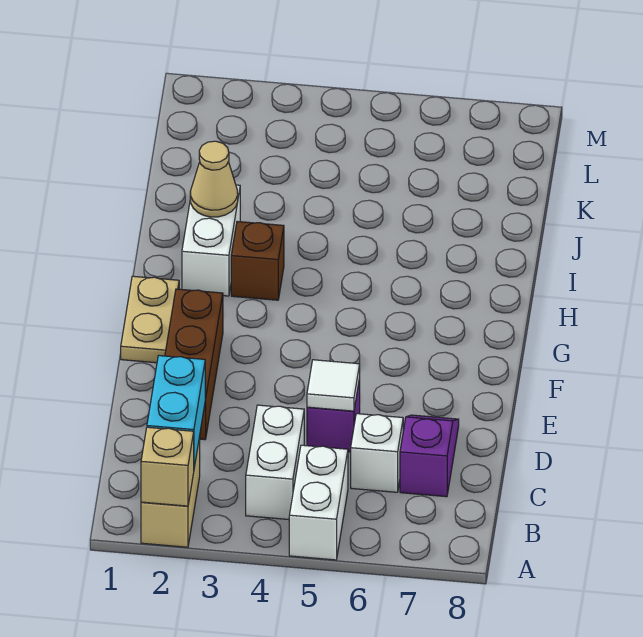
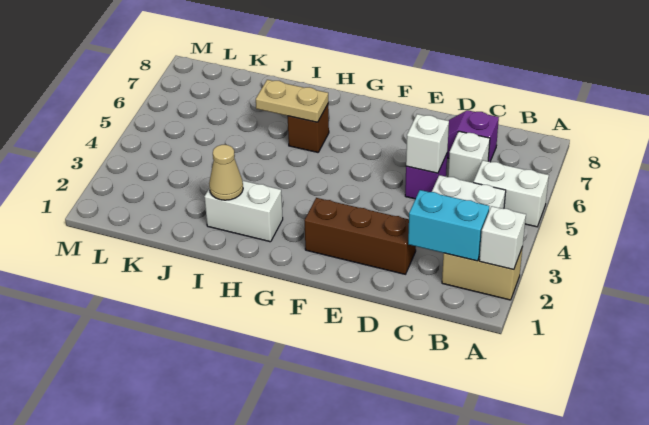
tan 1x1 brick [141,427,194,506] -> white 1x1 brick [479,206,526,270]
white 1x1 tile [307,360,360,411] -> white 1x1 brick [406,114,449,173]
tan 1x2 plate [121,276,179,363] -> tan 1x2 plate moved to [256,80,328,122]
brown 1x1 brick [231,221,284,300] -> brown 1x1 brick moved to [288,104,329,152]

